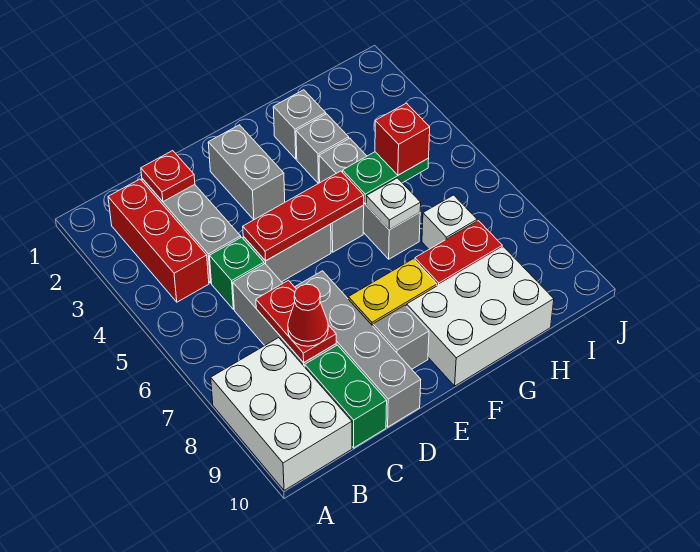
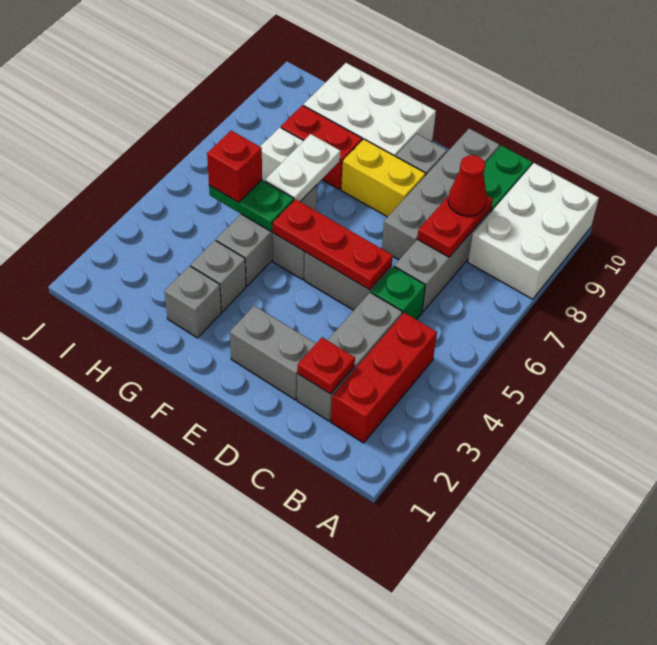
grey 1x2 brick [208,125,285,220] -> grey 1x2 brick turned to [230,306,316,400]
white 1x1 plate [366,178,421,230] -> white 1x2 plate [265,134,340,201]

